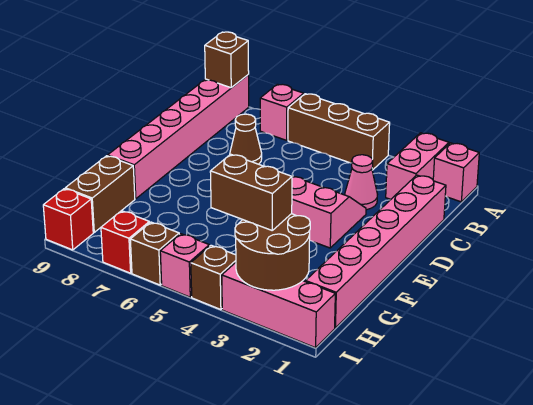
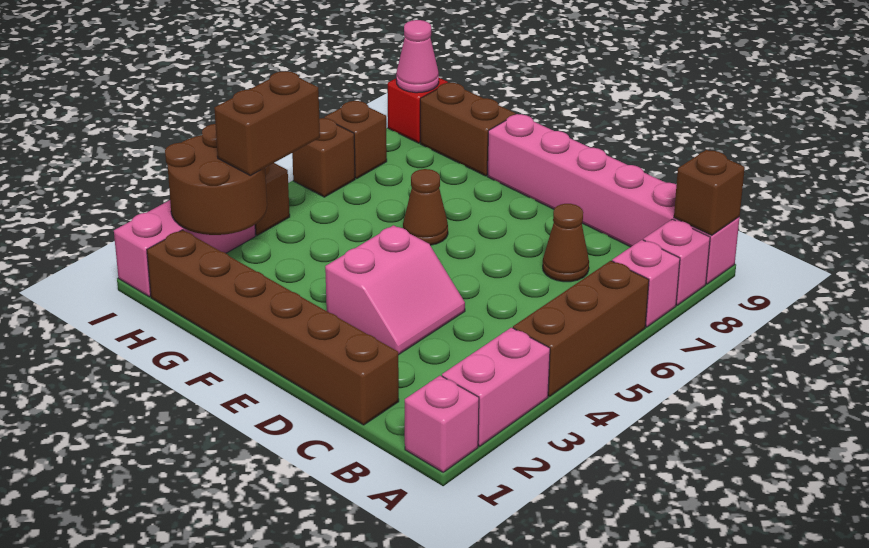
pink 1x2 brick [386,133,449,199] -> pink 1x2 brick turned to [442,327,550,446]
pink 1x6 brick [306,175,446,328] -> brown 1x6 brick [147,230,399,425]
pink 1x1 cone [345,155,377,210] -> pink 1x1 cone moved to [396,20,439,93]
none -> brown 1x1 cone [403,169,448,245]
pink 1x1 brick [160,234,209,297] -> pink 1x1 brick moved to [643,219,710,305]
red 1x1 brick [101,211,149,273] -> brown 1x1 brick [324,101,387,179]

